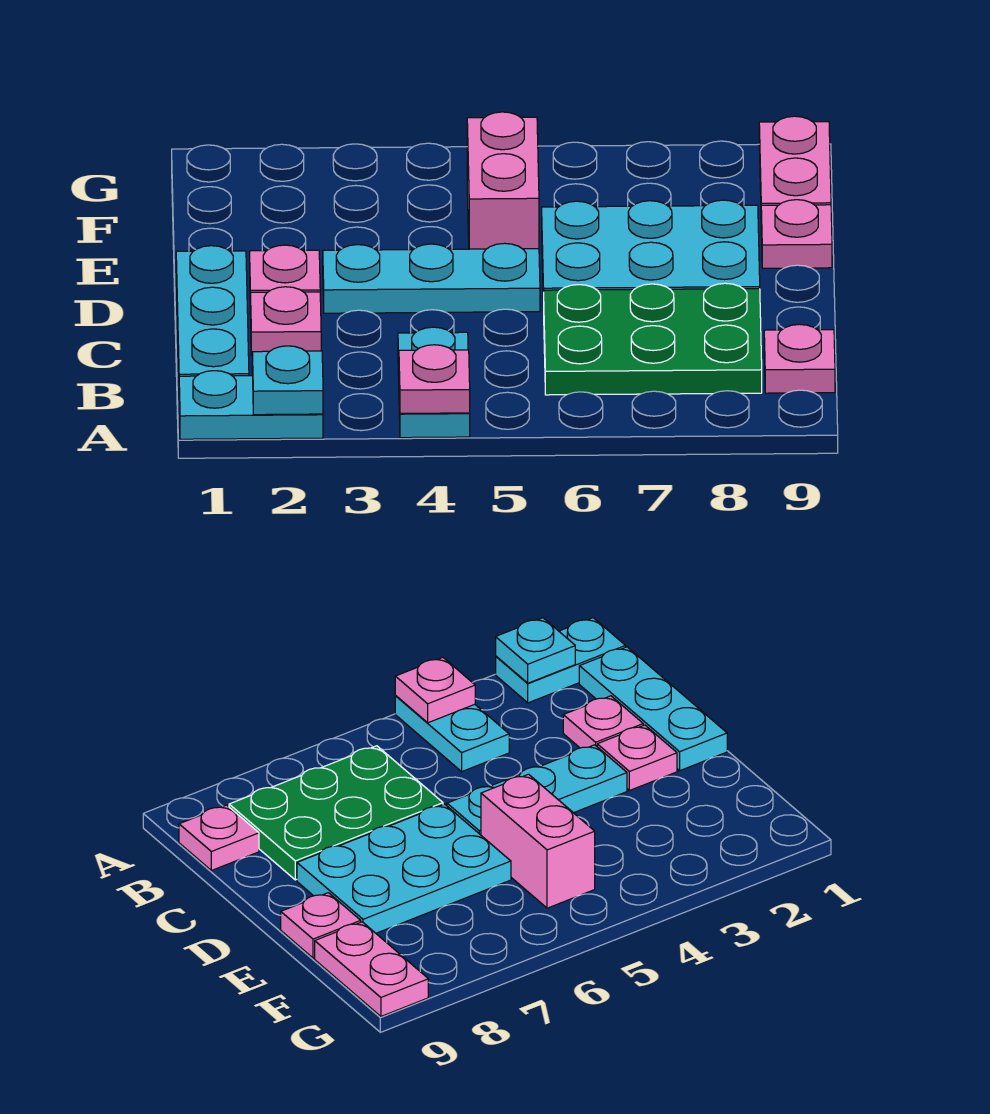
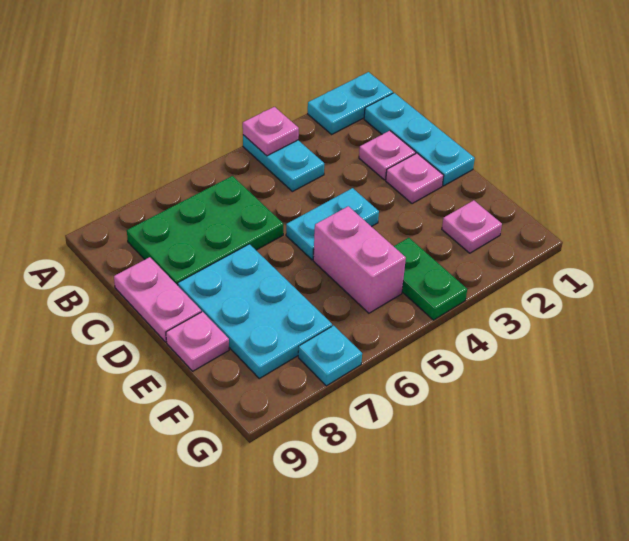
cyan 1x1 plate [252,346,323,415] -> cyan 1x1 plate moved to [298,326,362,386]
pink 1x1 plate [764,324,835,393] -> pink 1x1 plate moved to [442,200,502,253]
cyan 1x3 plate [323,243,540,313] -> cyan 1x2 plate [286,188,379,260]
cyan 2x3 plate [542,200,760,311] -> cyan 2x3 plate turned to [178,244,332,378]
none -> green 1x2 plate [394,238,467,320]
pink 1x2 plate [759,116,831,205] -> pink 1x2 plate moved to [114,257,201,342]

